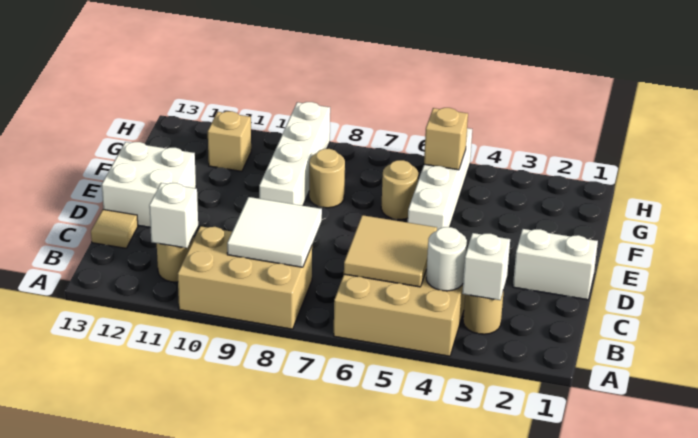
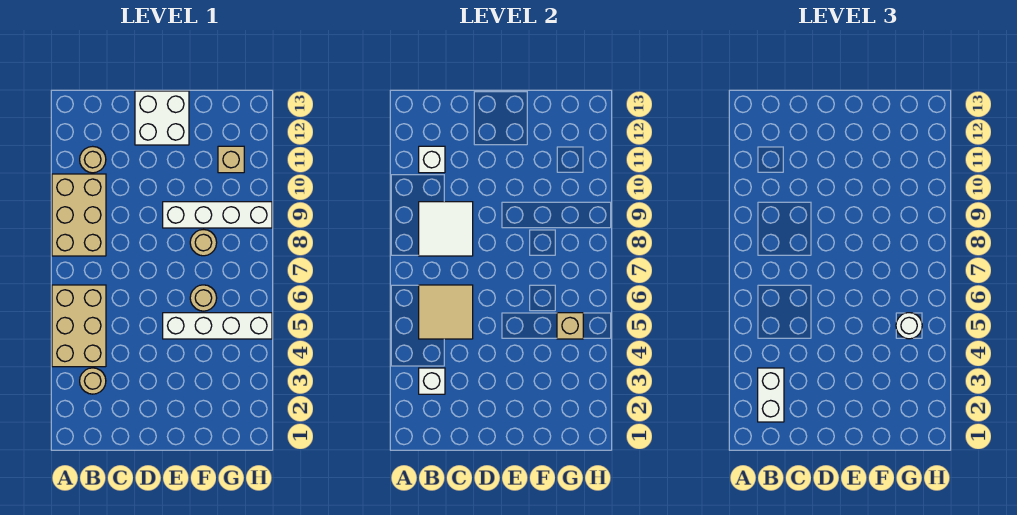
white 1x1 round brick [426,227,467,291] -> white 1x1 round brick moved to [896,313,922,339]
tan 1x1 tile [91,210,138,248] -> none
white 1x2 brick [513,229,598,300] -> white 1x2 brick moved to [758,368,784,422]

